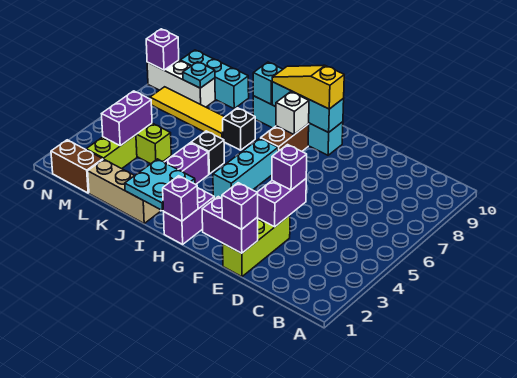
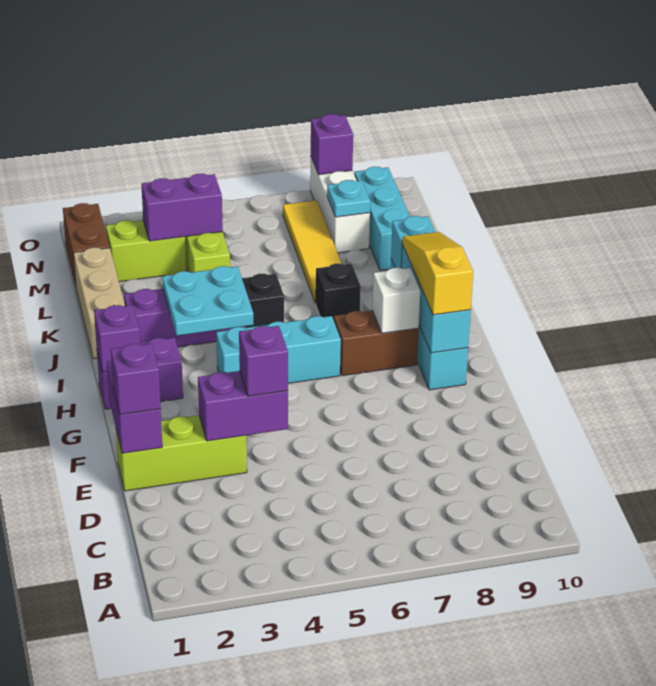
cyan 2x2 plate [125,159,195,211] -> cyan 2x2 plate moved to [162,266,253,336]

